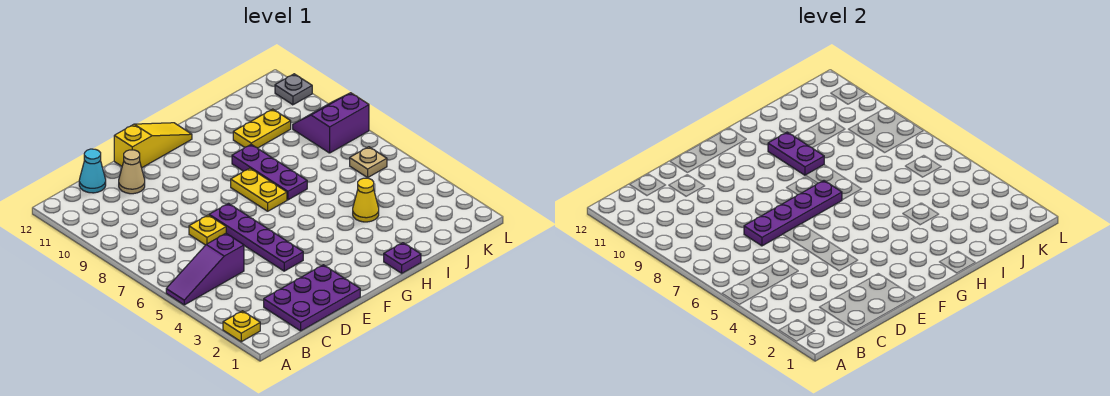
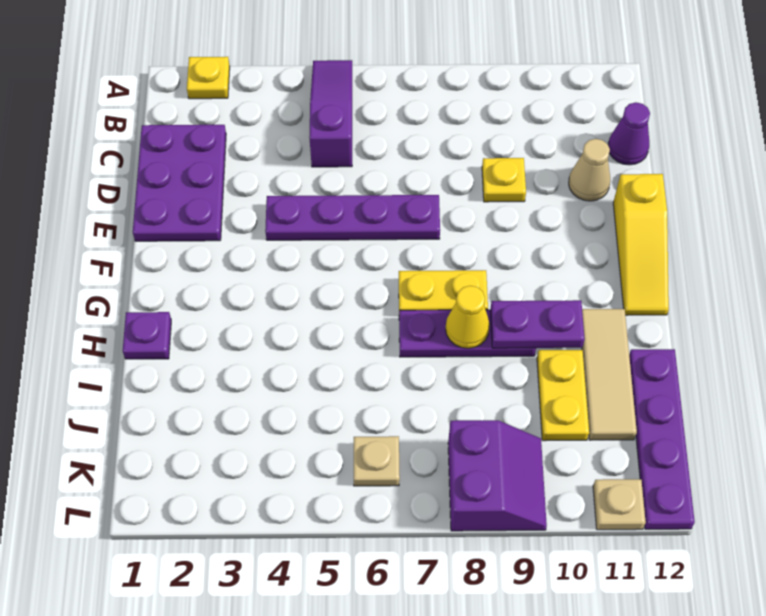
cyan 1x1 cone [79,149,106,193] -> purple 1x1 cone [608,102,650,165]
yellow 1x1 plate [189,215,226,245] -> yellow 1x1 plate moved to [482,158,526,202]
purple 1x4 plate [744,181,842,246] -> purple 1x4 plate moved to [629,349,695,529]
none -> tan 1x3 tile [582,309,637,440]
yellow 1x1 cone [353,178,379,222] -> yellow 1x1 cone moved to [446,286,490,348]
grey 1x1 plate [275,74,312,105] -> tan 1x1 plate [593,479,646,530]

